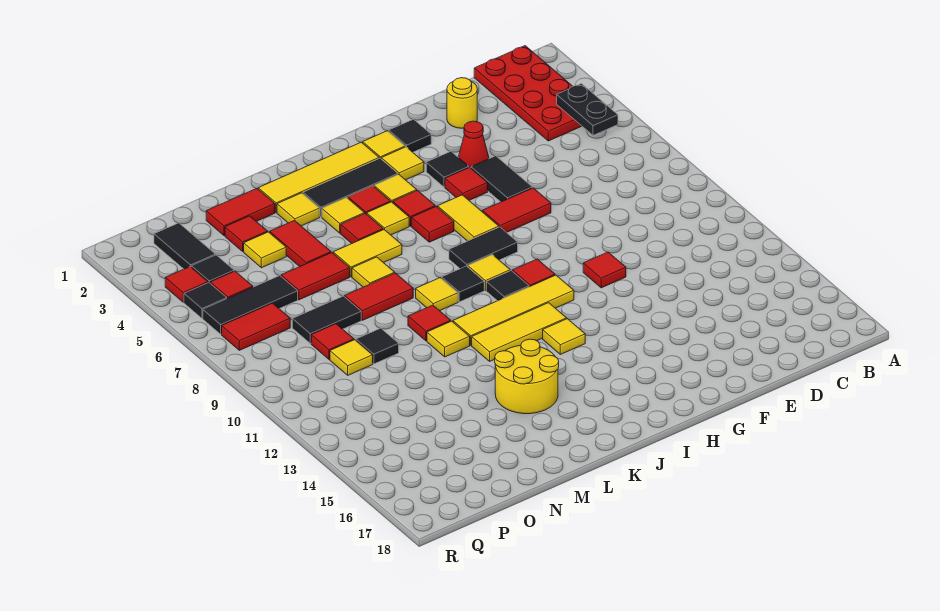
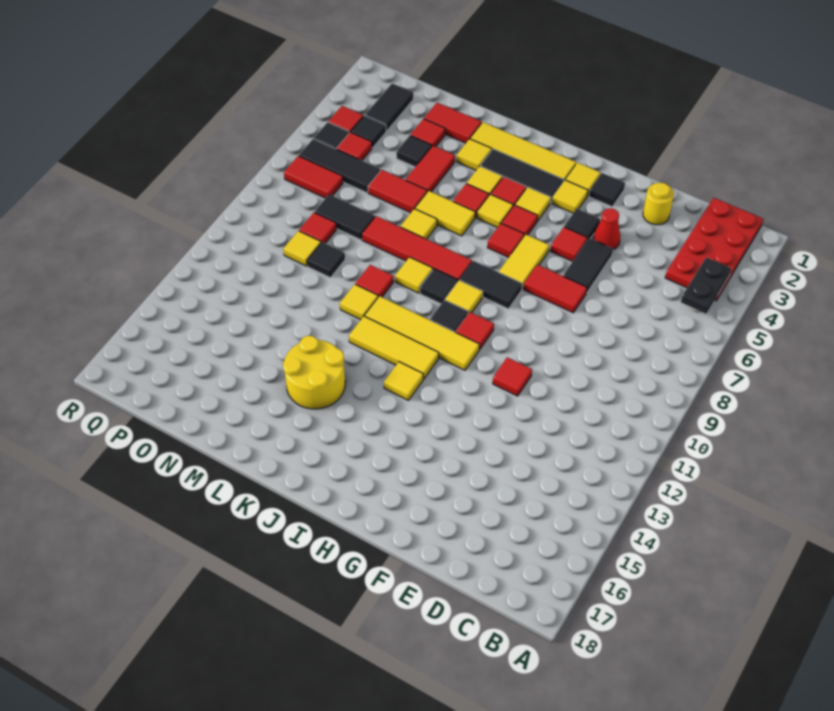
red 1x2 tile [345,273,413,320] -> red 1x4 tile [362,216,472,281]
yellow 1x1 tile [244,232,286,268] -> black 1x1 tile [396,136,432,167]

